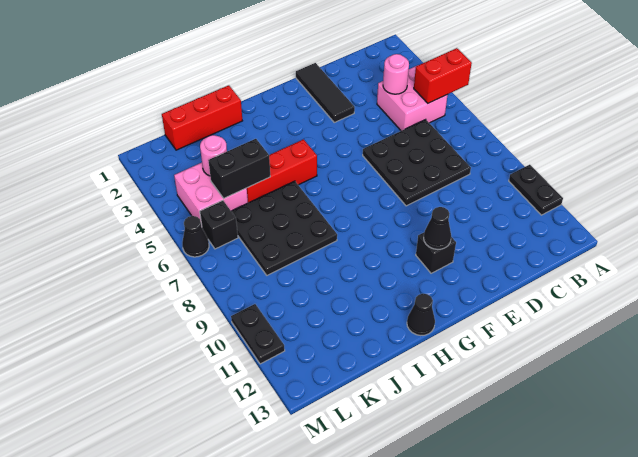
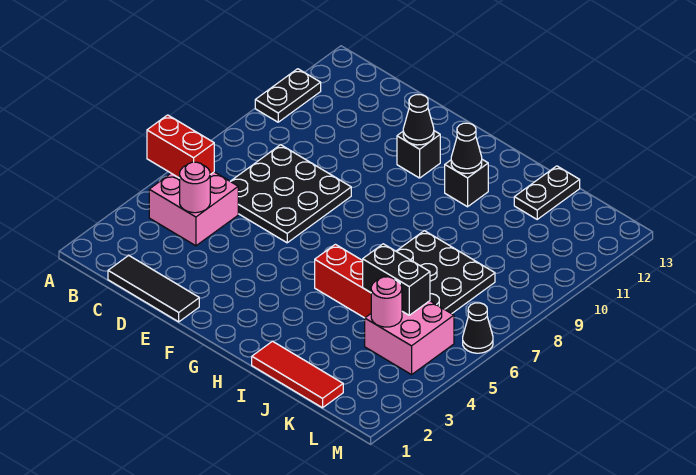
black 1x3 tile [296,63,355,122] -> black 1x3 tile turned to [108,255,199,322]
black 1x1 cone [407,294,435,336] -> black 1x1 cone moved to [451,123,482,173]
red 1x3 brick [162,85,242,150] -> red 1x3 tile [252,341,343,408]
black 1x1 brick [200,201,238,249] -> black 1x1 brick moved to [445,160,488,207]
black 1x2 plate [231,304,285,364] -> black 1x2 plate moved to [514,166,580,219]

